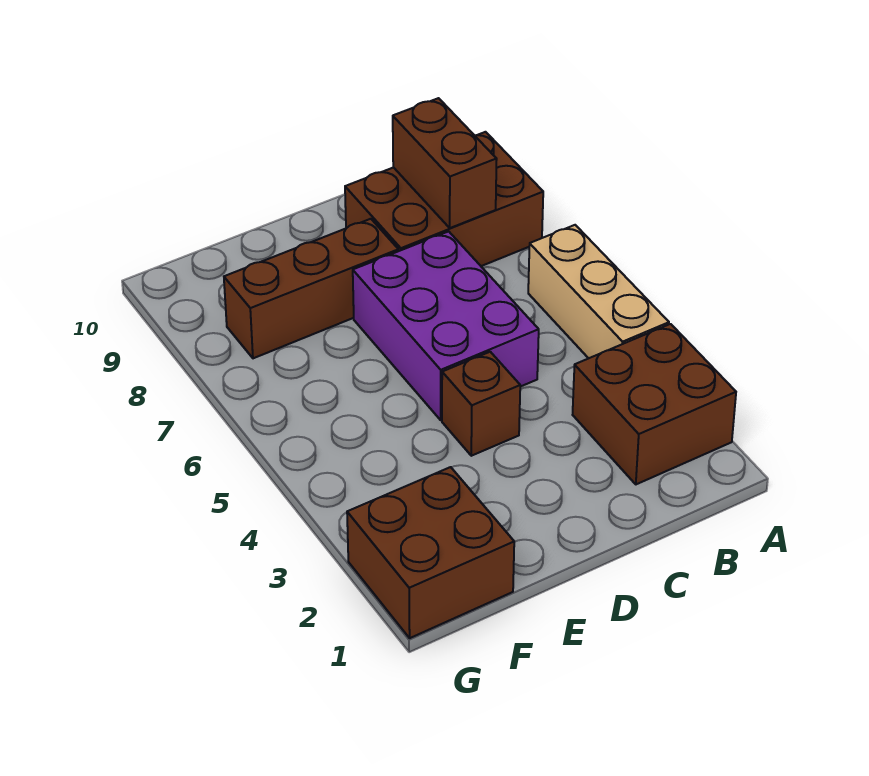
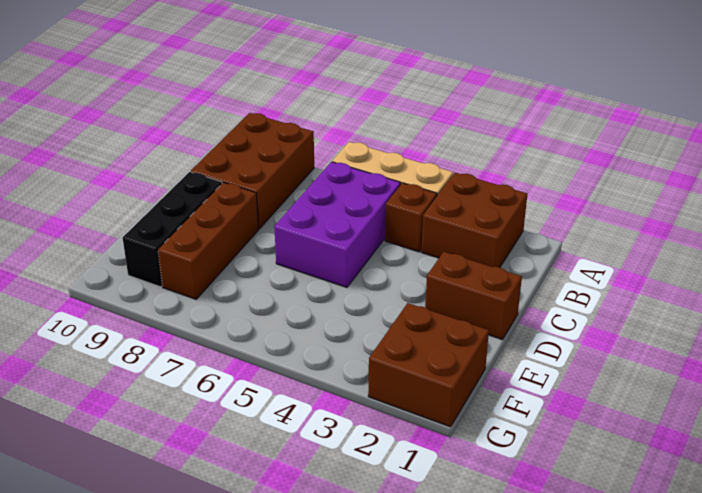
brown 1x2 brick [393,98,497,228] -> brown 1x2 brick moved to [425,252,522,340]
purple 2x3 brick [353,231,539,420] -> purple 2x3 brick turned to [274,162,400,287]
brown 1x1 brick [442,352,520,456] -> brown 1x1 brick moved to [385,183,437,252]
none -> black 1x3 brick [123,172,222,287]

